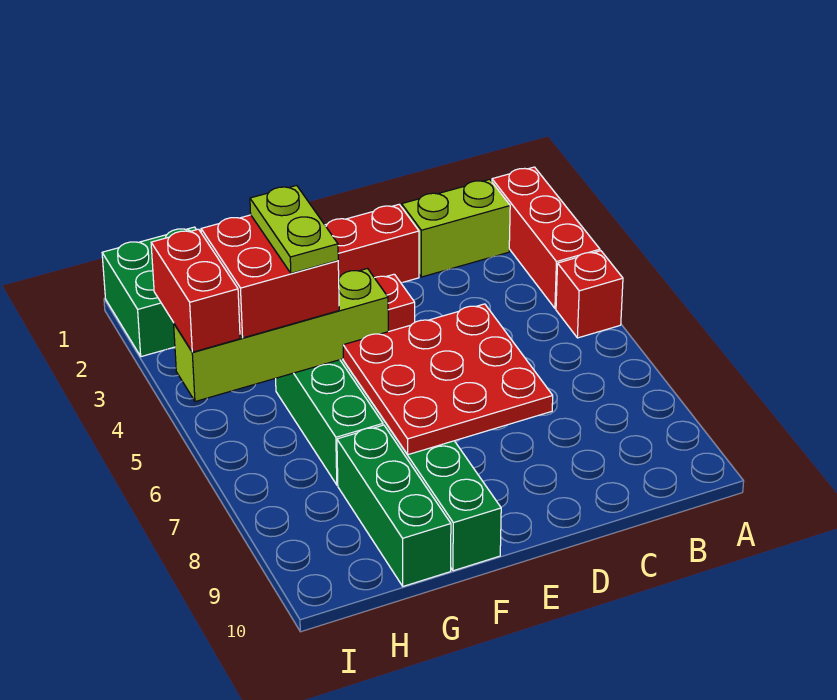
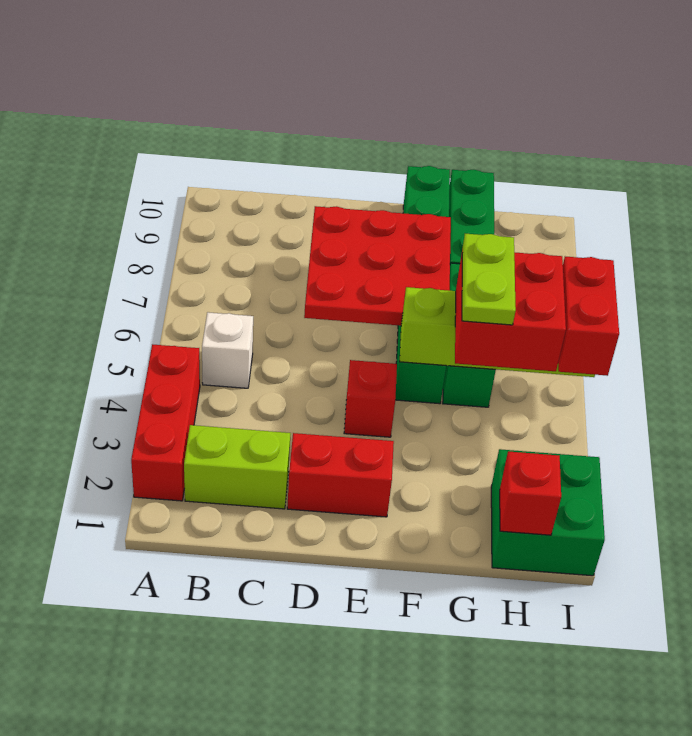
red 1x1 brick [556,251,623,338] -> red 1x1 brick moved to [500,451,561,535]
none -> white 1x1 brick [202,312,253,388]

